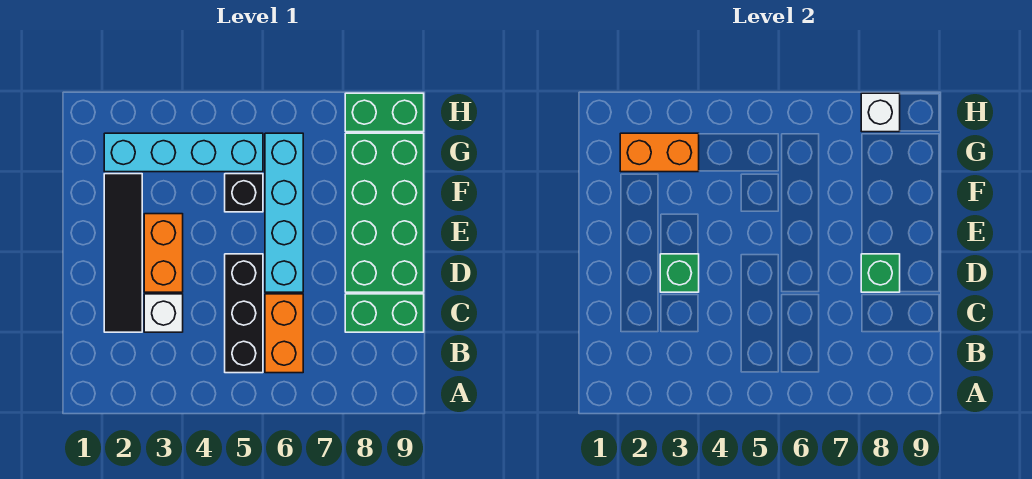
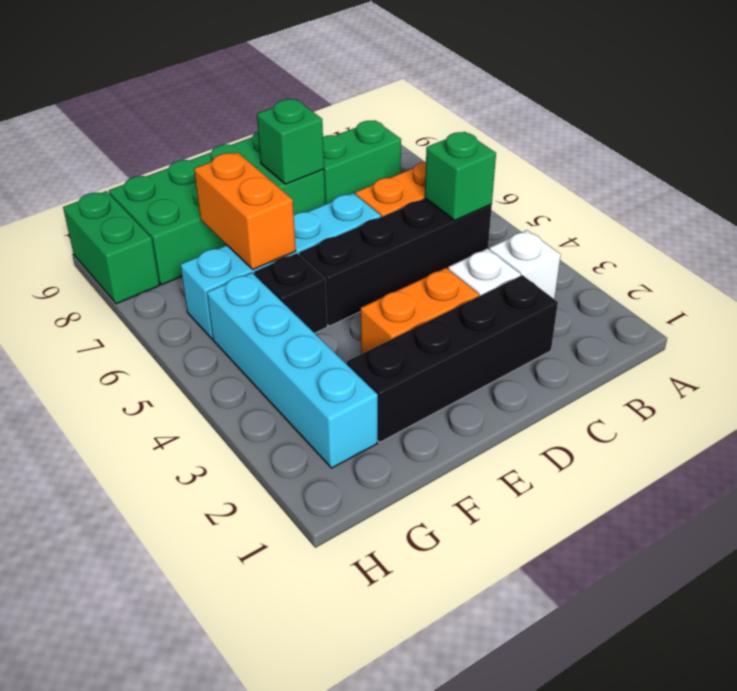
black 1x3 brick [225,254,263,373] -> black 1x4 brick [299,198,492,326]
black 1x4 tile [104,174,142,332] -> black 1x4 brick [347,275,558,442]
green 1x2 brick [345,294,424,332] -> green 1x2 brick turned to [323,120,401,204]
green 1x1 brick [660,254,699,292] -> green 1x1 brick moved to [425,132,496,220]
orange 1x2 brick [620,133,699,172] -> orange 1x2 brick moved to [194,152,296,269]
white 1x1 brick [861,93,900,132] -> white 1x1 brick moved to [489,230,561,299]

